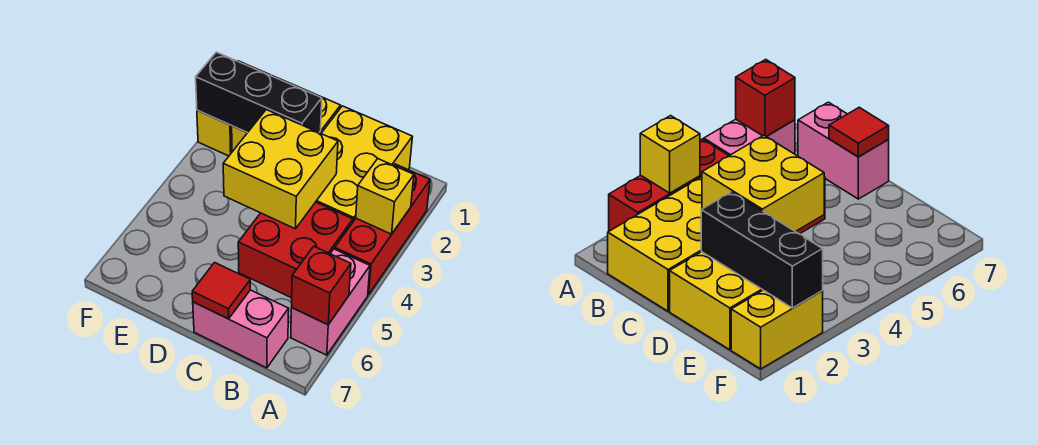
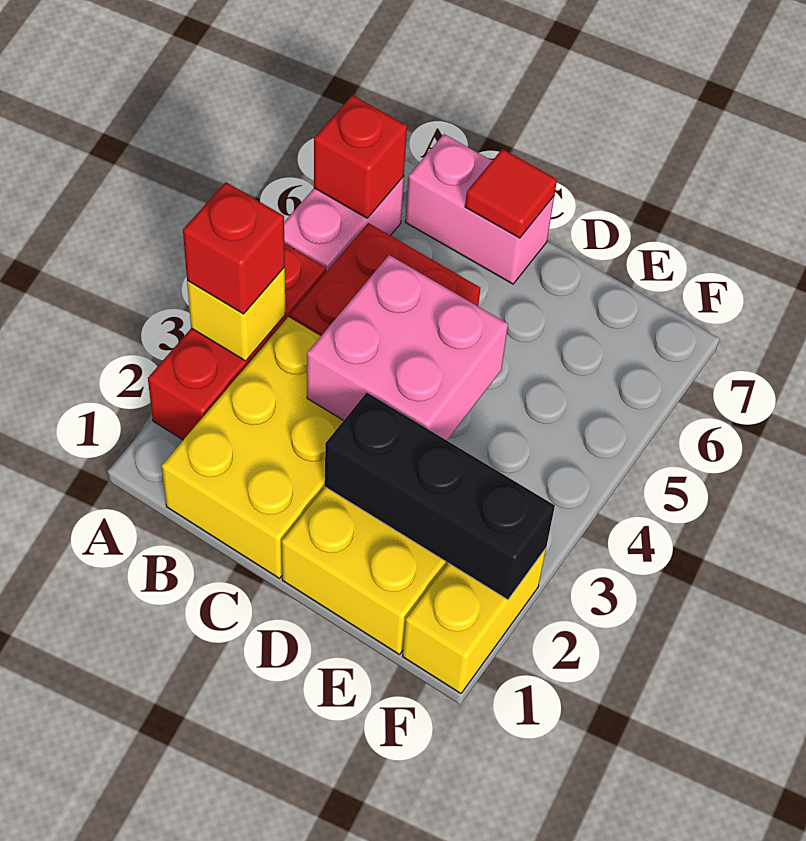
none -> red 1x1 brick [183,182,285,314]
yellow 2x2 brick [223,110,338,229] -> pink 2x2 brick [307,255,508,440]

